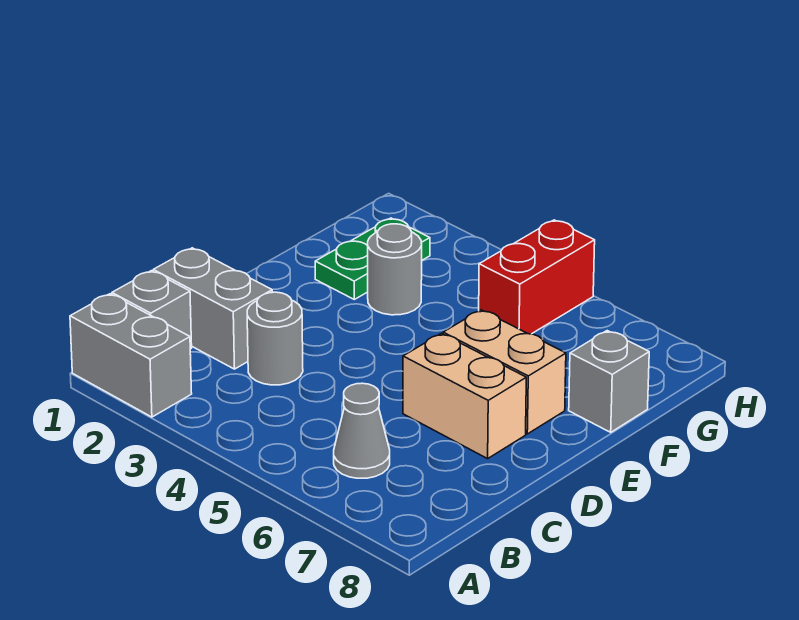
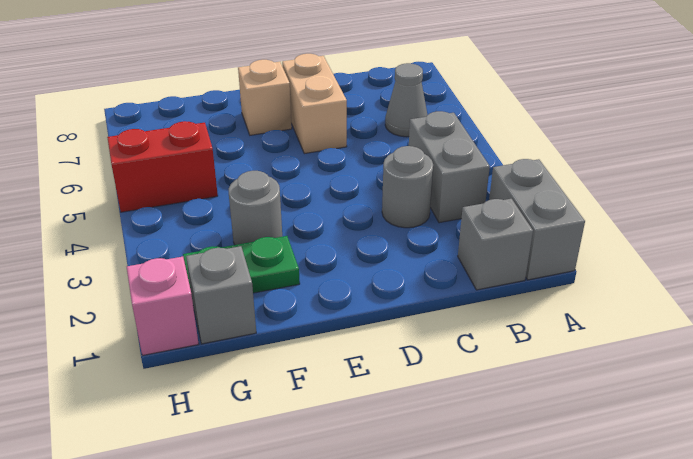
grey 1x2 brick [153,248,272,369] -> grey 1x2 brick moved to [409,111,490,223]
tan 1x2 brick [443,310,566,434] -> tan 1x1 brick [238,60,292,135]
grey 1x1 brick [569,331,649,432] -> grey 1x1 brick moved to [186,246,256,344]
none -> pink 1x1 brick [127,257,199,355]

